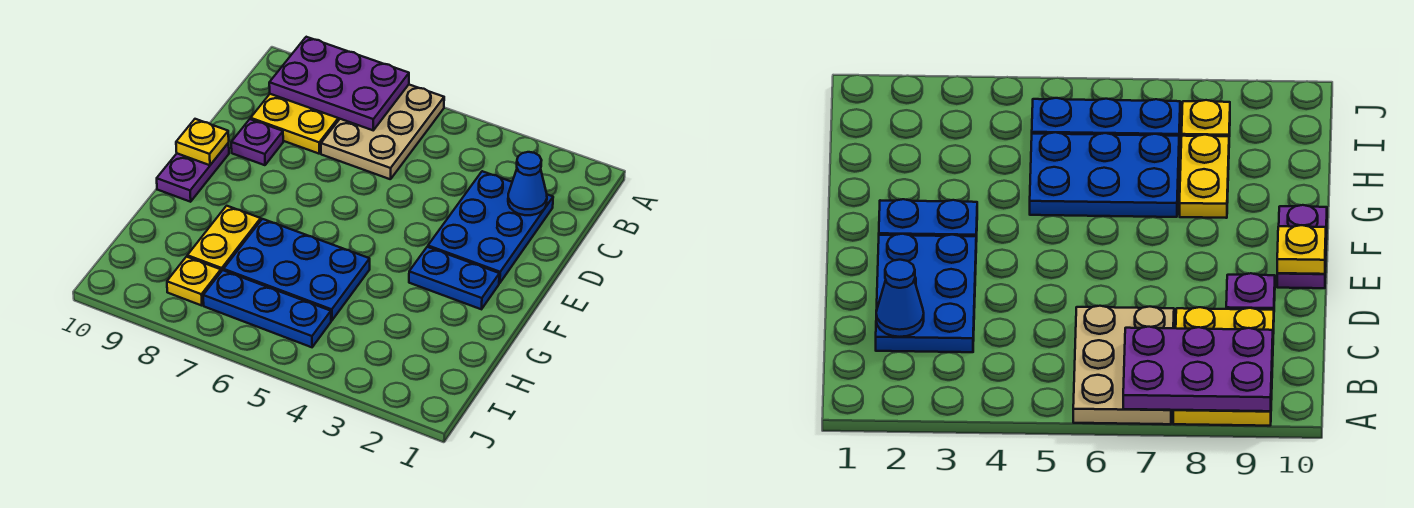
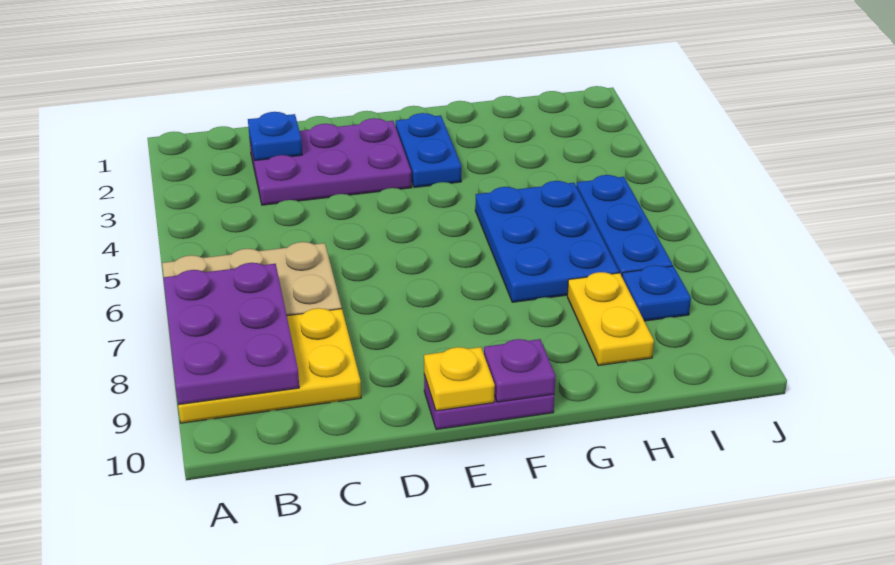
blue 2x3 plate [428,171,553,283] -> purple 2x3 plate [249,118,412,205]
blue 1x1 cone [508,152,547,215] -> blue 1x1 plate [248,112,302,161]
purple 1x1 plate [231,119,283,165] -> purple 1x1 plate moved to [484,339,556,402]
yellow 1x2 plate [187,206,261,271] -> yellow 1x2 plate turned to [567,272,654,366]
yellow 1x1 plate [167,257,221,306] -> blue 1x1 plate [622,265,691,321]

